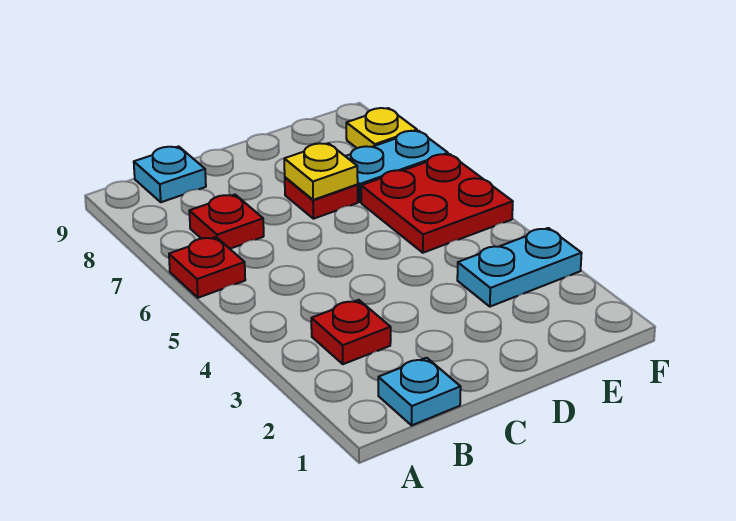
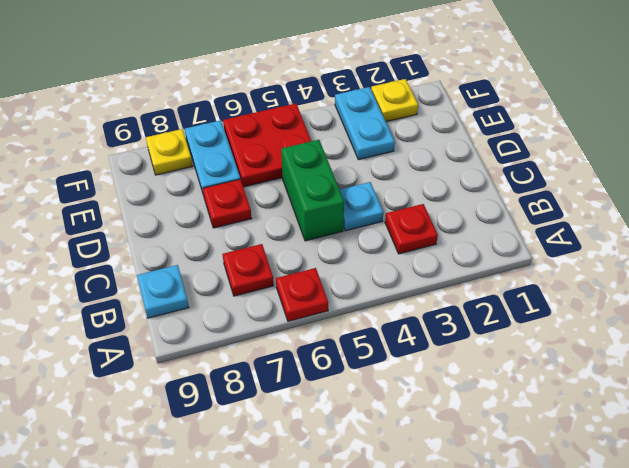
cyan 1x1 plate [378,358,461,425] -> cyan 1x1 plate moved to [340,182,383,231]
none -> green 1x2 brick [281,140,344,241]
yellow 1x1 plate [284,143,358,200] -> yellow 1x1 plate moved to [371,79,418,122]

